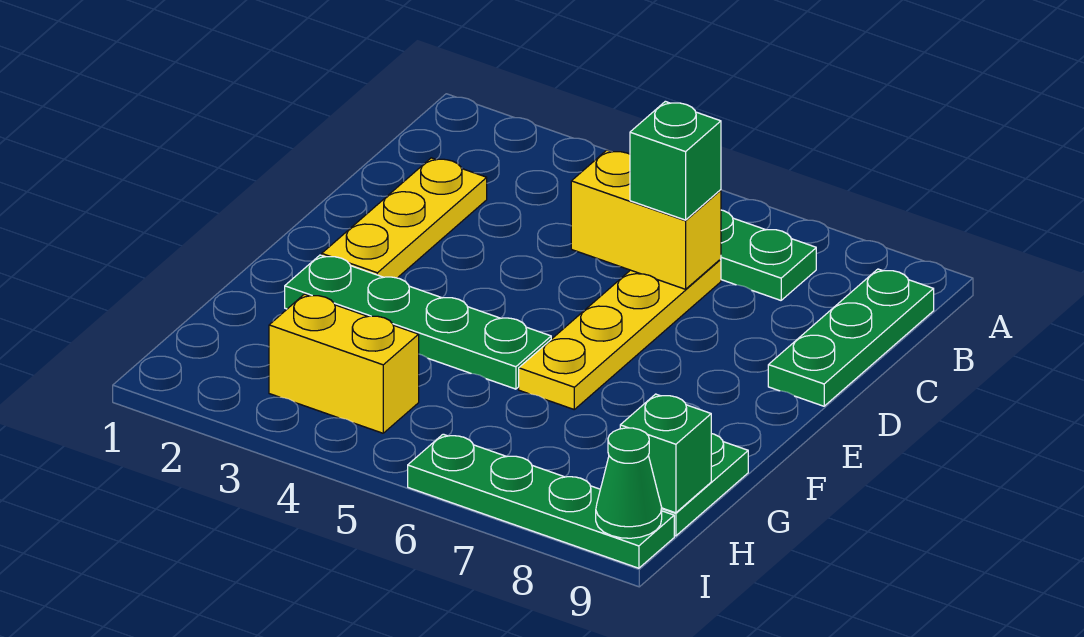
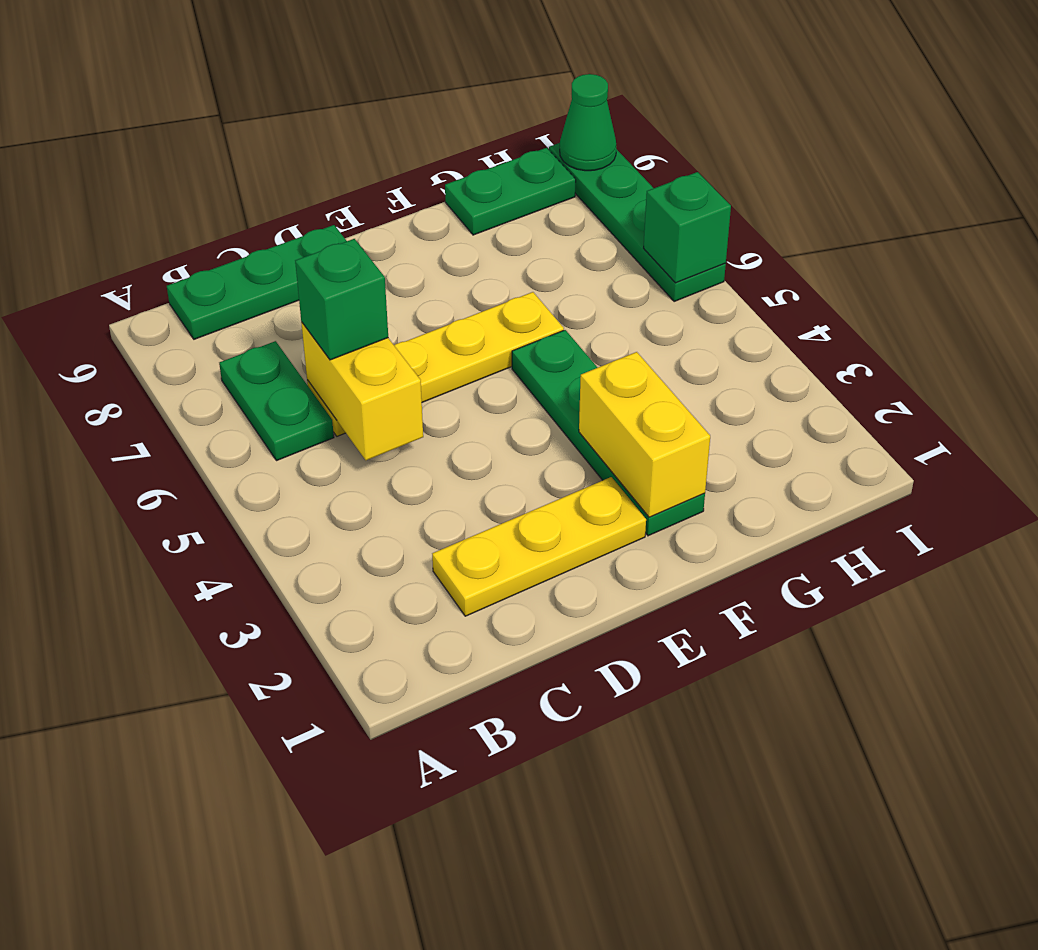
yellow 1x2 brick [269,294,419,433] -> yellow 1x2 brick moved to [579,352,710,517]
green 1x1 brick [620,394,711,513] -> green 1x1 brick moved to [644,172,731,283]

